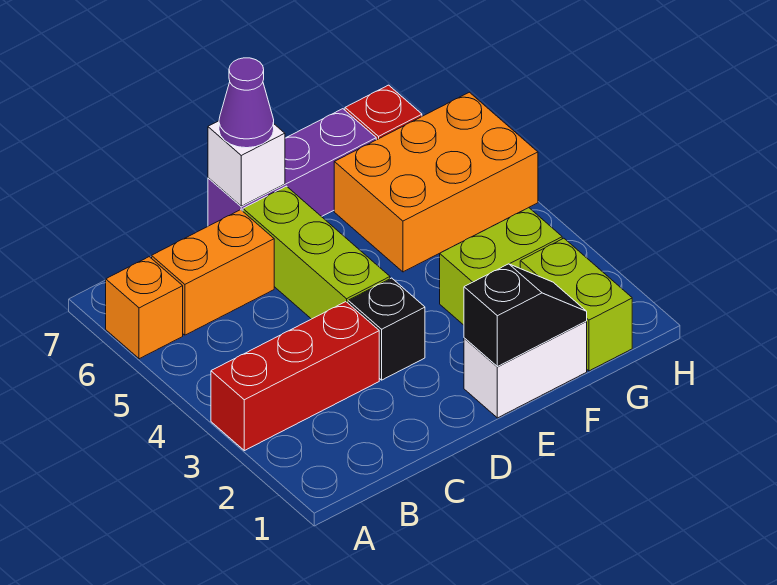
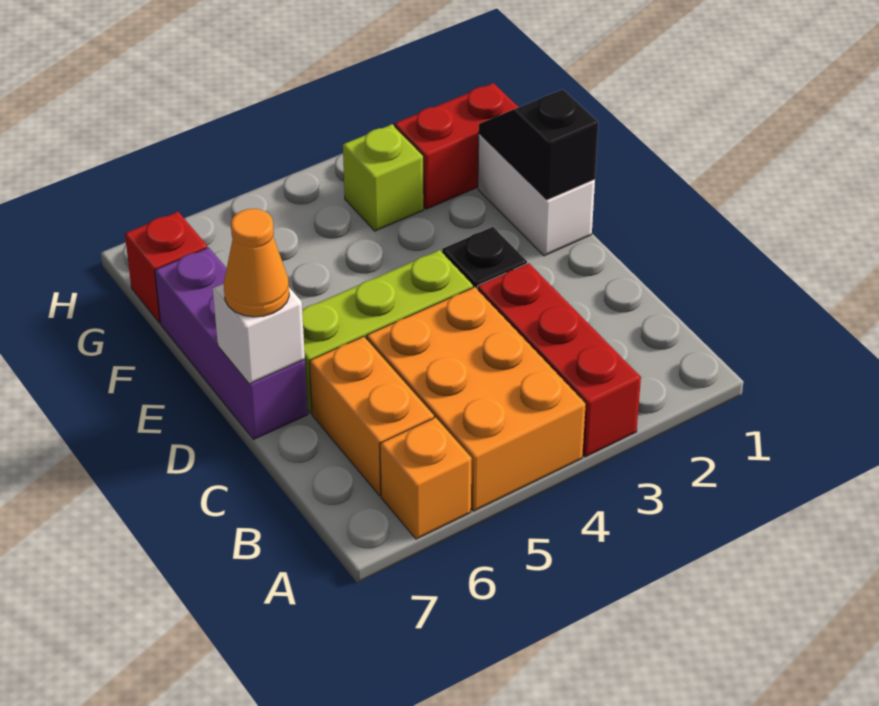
purple 1x1 cone [219,58,274,148] -> orange 1x1 cone [224,209,289,317]
lime 1x2 brick [440,208,562,325] -> lime 1x1 brick [343,124,424,231]
orange 2x3 brick [334,92,538,272] -> orange 2x3 brick moved to [367,287,586,511]
lime 1x2 brick [520,238,632,371] -> red 1x2 brick [395,83,518,209]

